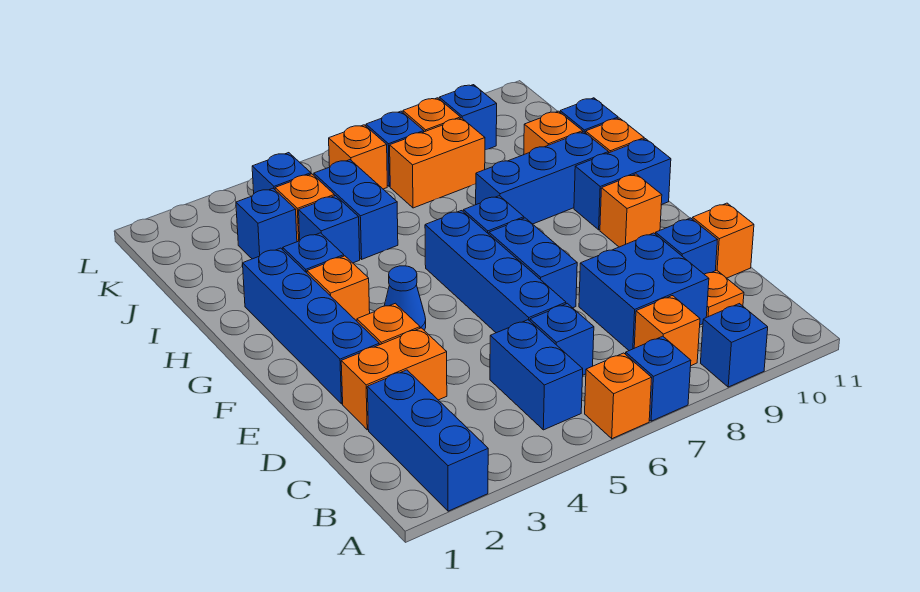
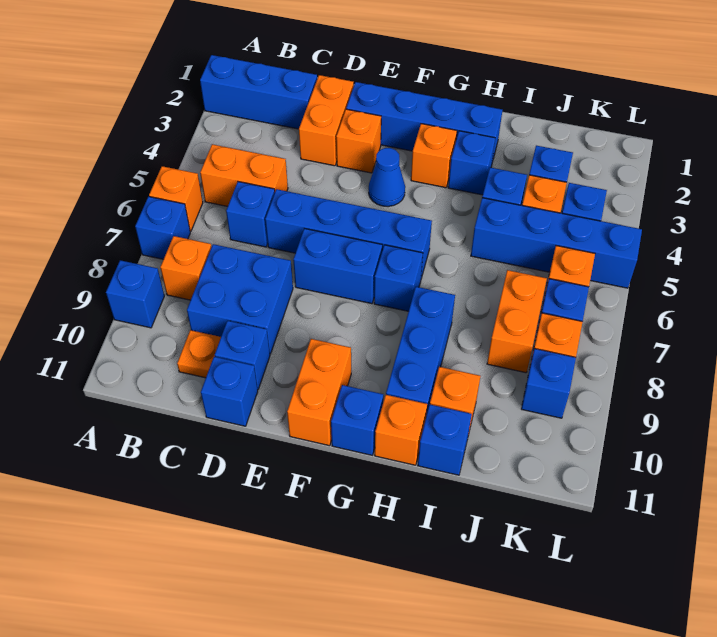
blue 1x2 brick [490,320,583,430] -> orange 1x2 brick [200,144,288,206]
orange 1x1 brick [692,203,754,278] -> blue 1x1 brick [201,357,258,426]
orange 1x1 brick [600,174,662,247] -> orange 1x2 brick [287,339,351,446]
blue 1x2 brick [574,139,671,230] -> blue 1x1 brick [331,385,383,455]
blue 1x2 brick [314,160,398,259] -> blue 1x4 brick [471,198,642,288]

